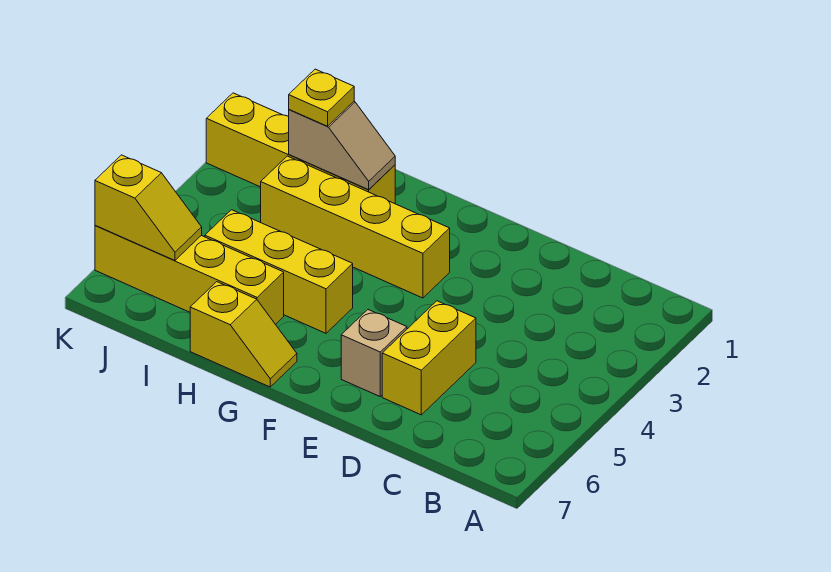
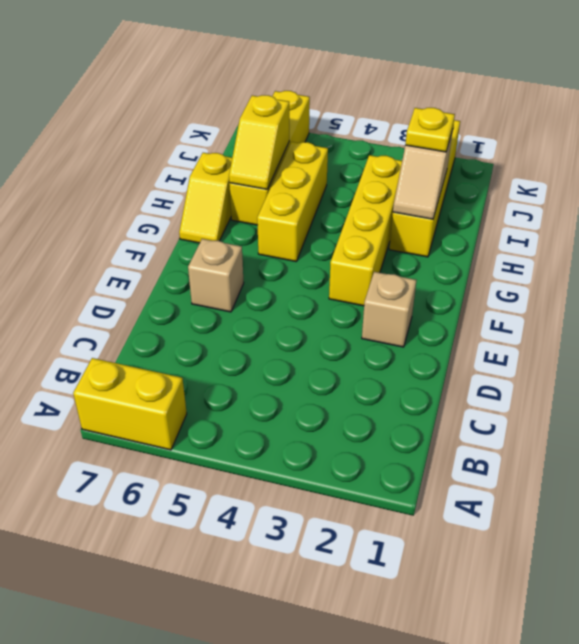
yellow 1x2 brick [382,301,476,415] -> yellow 1x2 brick moved to [73,358,187,450]
none -> tan 1x1 brick [362,272,416,347]
yellow 1x2 slope [95,155,202,260] -> yellow 1x2 slope moved to [229,95,289,189]

